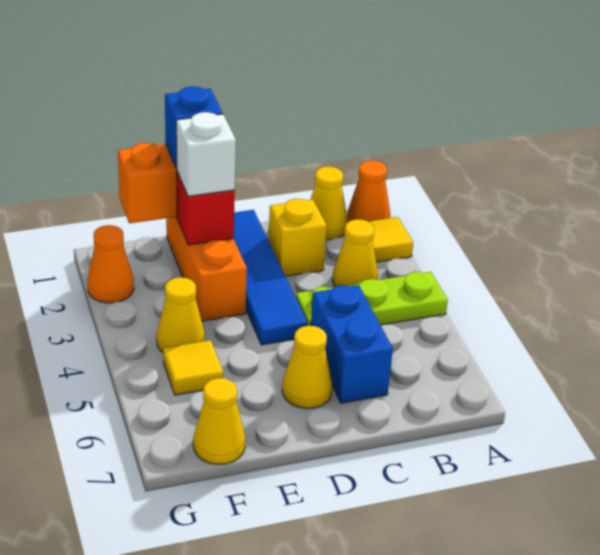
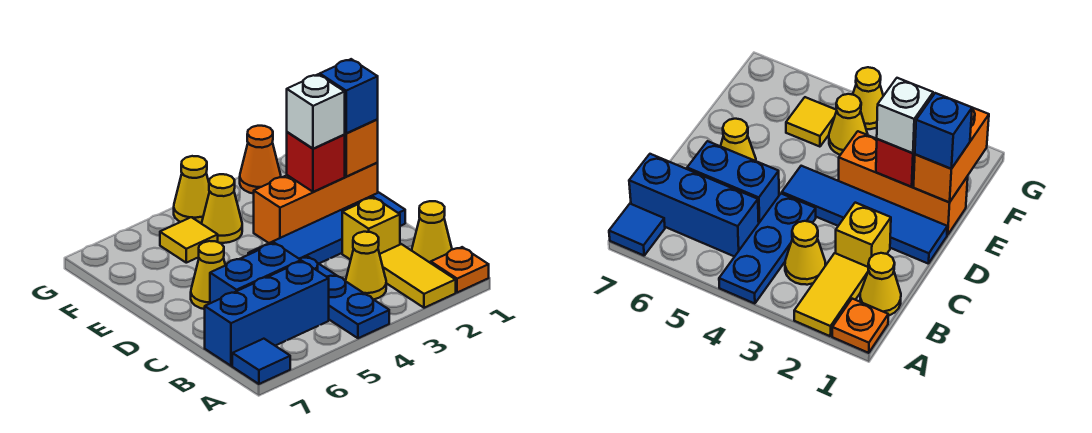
orange 1x1 cone [347,161,390,222] -> orange 1x1 plate [431,247,489,293]
yellow 1x1 tile [368,217,413,262] -> yellow 1x2 tile [380,244,456,308]
lime 1x3 plate [296,272,448,326] -> blue 1x3 plate [299,257,389,338]
none -> blue 1x1 tile [232,339,290,384]
none -> blue 1x3 brick [205,261,329,366]
yellow 1x1 cone [193,378,245,464] -> yellow 1x1 cone moved to [174,156,210,224]

